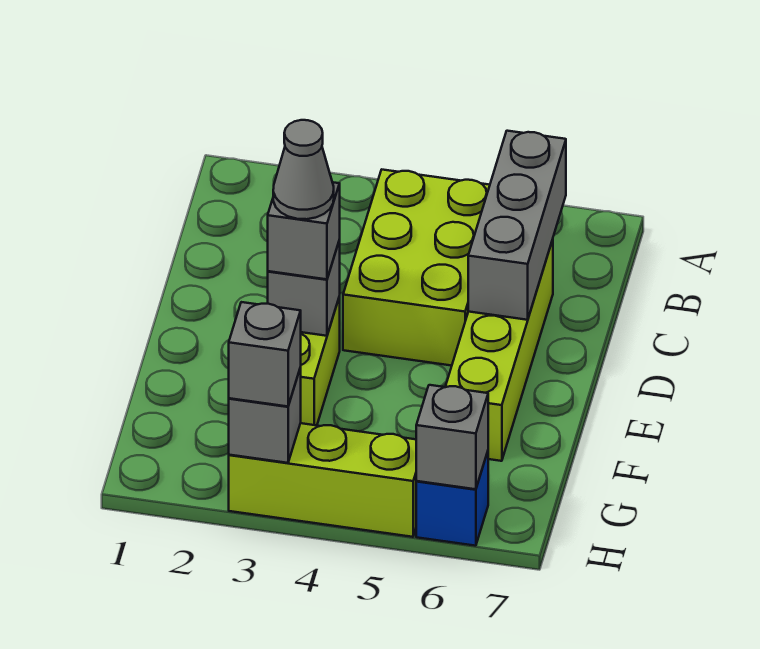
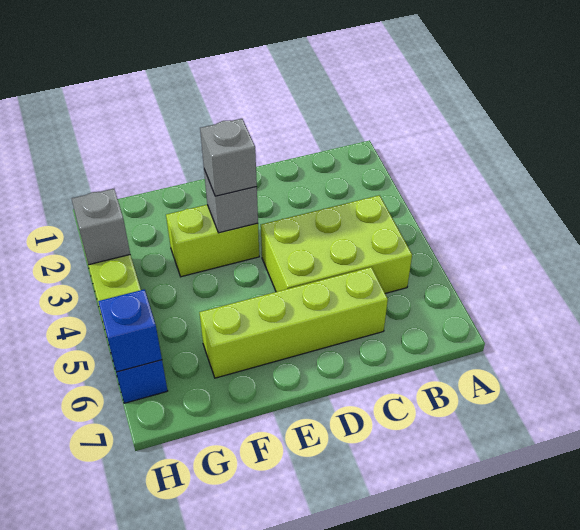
grey 1x3 brick [468,131,566,320] -> none
grey 1x1 cone [273,120,334,219] -> none
grey 1x1 brick [229,302,301,406] -> none
grey 1x1 brick [416,385,488,489] -> blue 1x1 brick [98,289,162,372]

